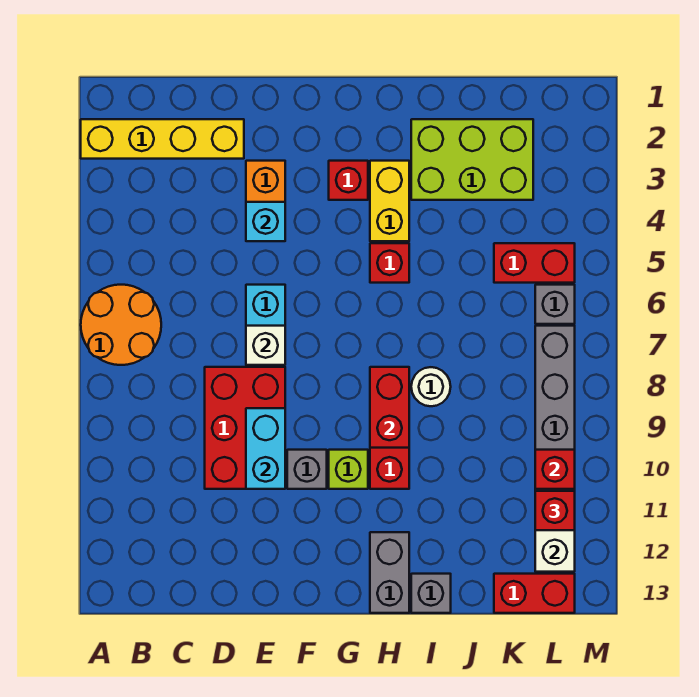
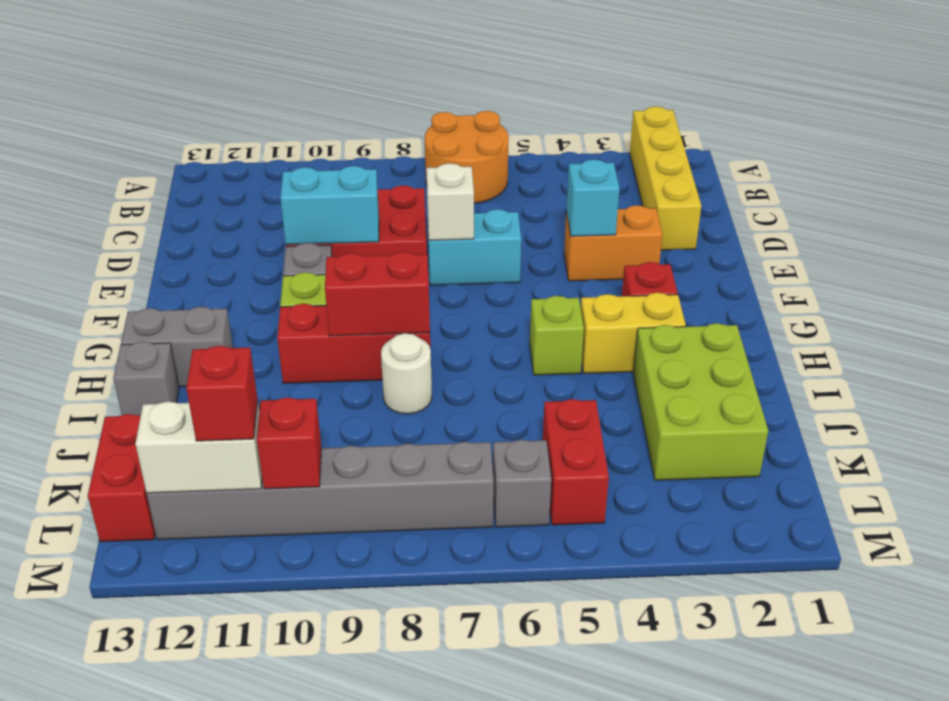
red 1x1 brick [370,243,409,283] -> lime 1x1 brick [530,296,584,375]

